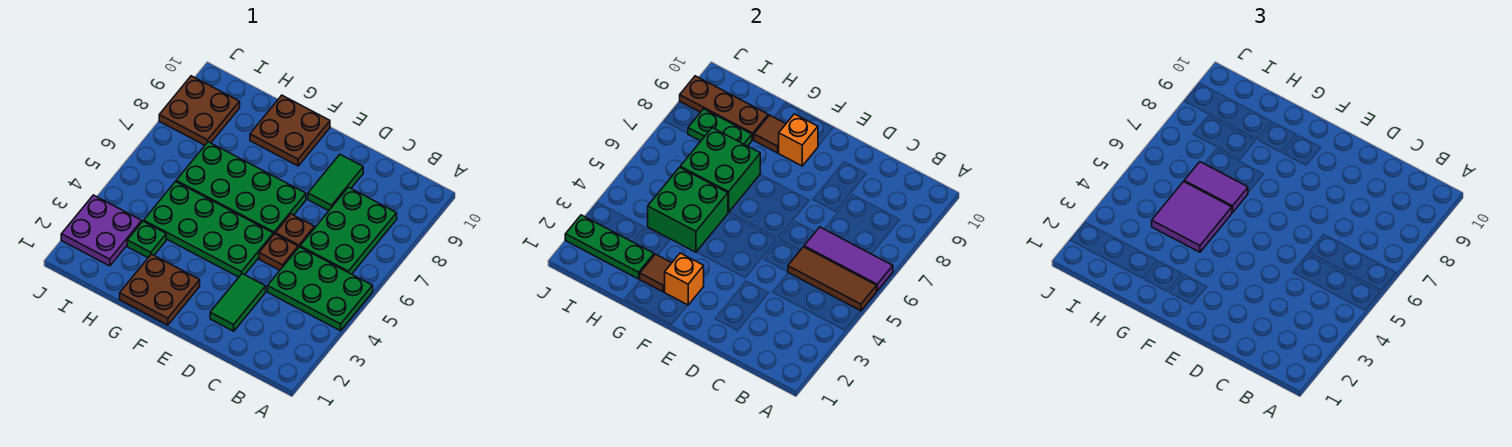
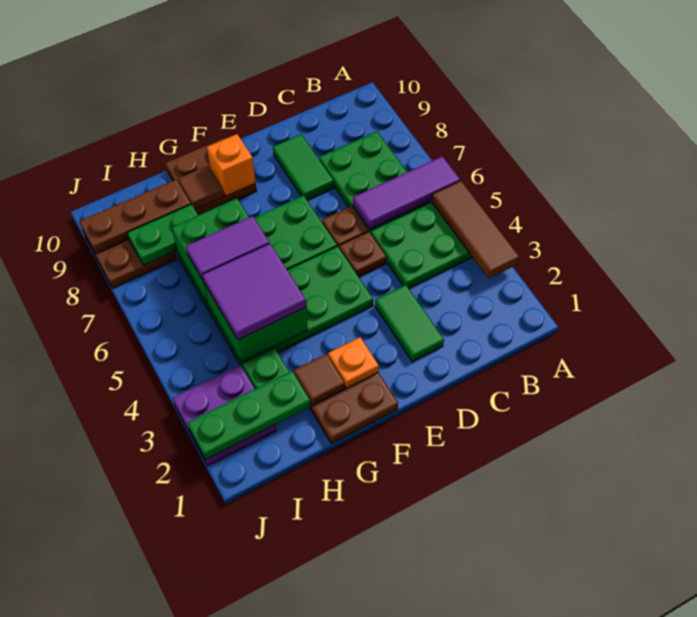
brown 1x3 tile [788,247,877,311] -> brown 1x3 tile turned to [432,181,519,278]
orange 1x1 brick [665,253,704,305] -> orange 1x1 plate [328,337,379,388]

